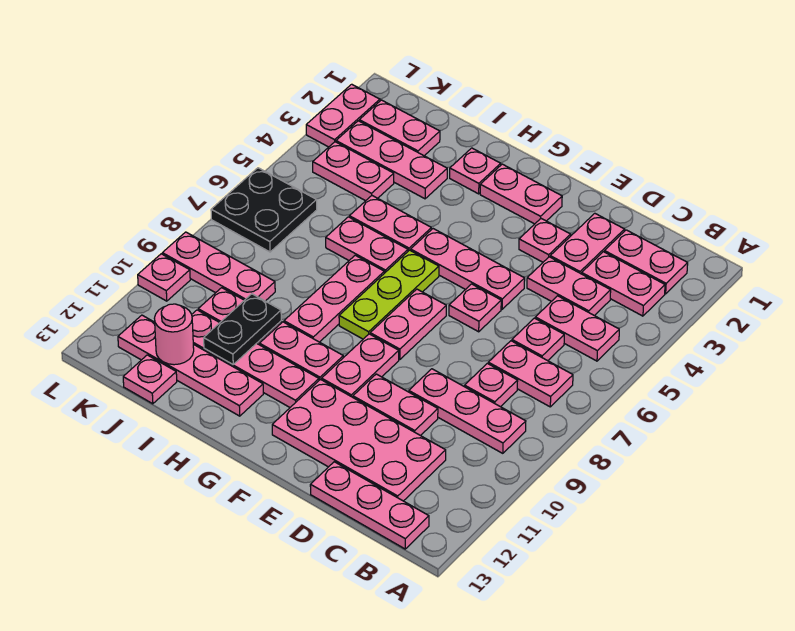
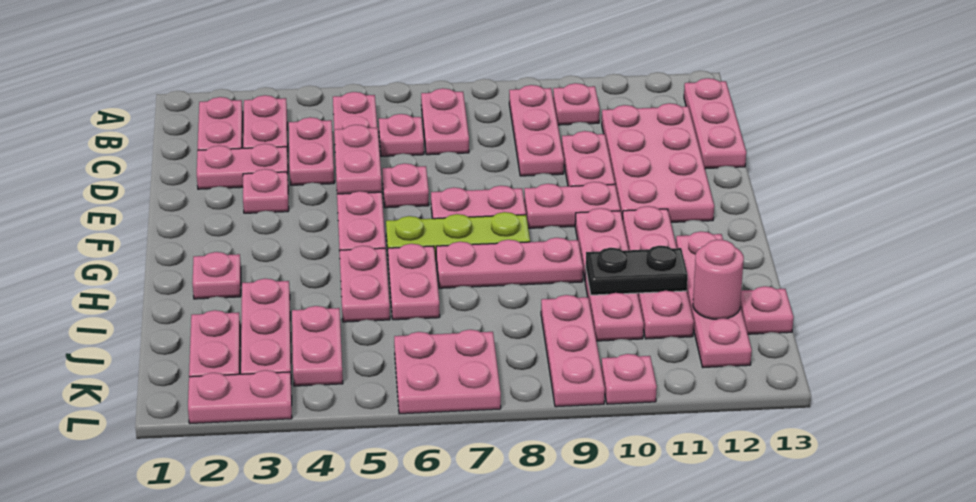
pink 1x1 plate [465,363,518,407] -> pink 1x1 plate moved to [553,83,600,125]
pink 1x2 plate [480,164,562,224] -> pink 1x2 plate moved to [334,125,382,194]
black 2x2 plate [211,168,317,252] -> pink 2x2 plate [394,330,501,414]

